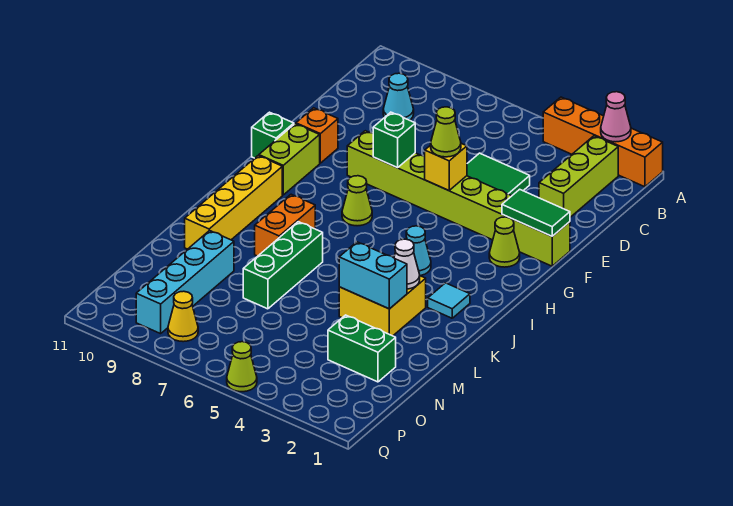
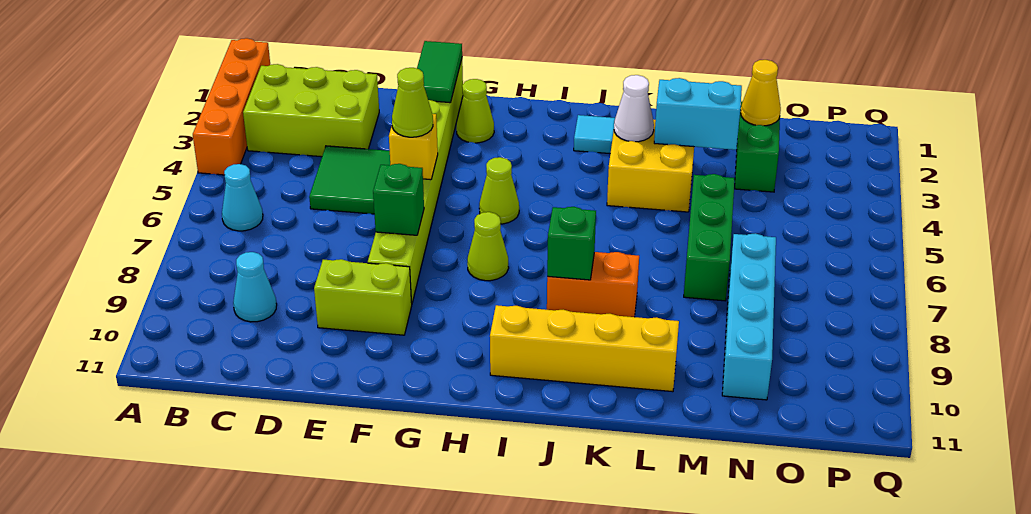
pink 1x1 cone [601,92,631,142] -> none
lime 1x3 brick [539,136,618,217] -> lime 2x3 brick [243,64,379,157]
orange 1x1 brick [296,108,338,163] -> none
lime 1x2 brick [259,124,320,195] -> lime 1x2 brick moved to [314,259,412,335]
green 1x1 brick [252,112,294,158] -> green 1x1 brick moved to [547,207,596,280]
cyan 1x1 cone [406,226,431,276] -> cyan 1x1 cone moved to [222,164,263,231]
green 1x3 brick [243,222,323,309] -> green 1x3 brick turned to [684,174,735,301]
cyan 1x2 brick [339,242,407,309] -> cyan 1x2 brick turned to [654,78,742,150]
cyan 1x4 brick [136,230,234,334] -> cyan 1x4 brick turned to [722,233,776,400]
yellow 1x1 cone [168,291,198,342] -> yellow 1x1 cone moved to [741,60,781,126]
lime 1x1 cone [227,342,257,392] -> lime 1x1 cone moved to [479,157,519,224]

